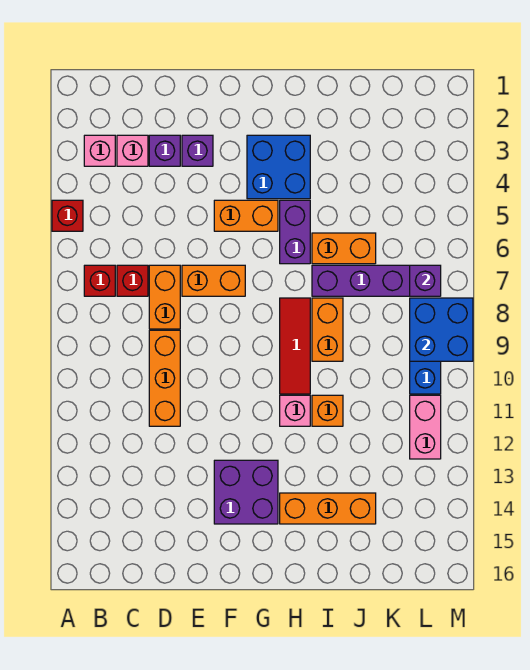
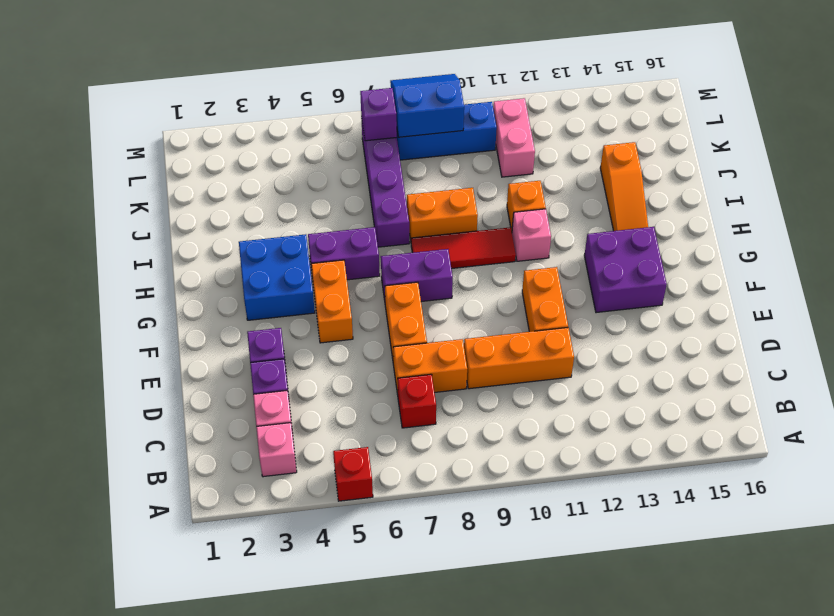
red 1x1 brick [84,265,115,296] -> none
none -> purple 1x2 brick [381,249,453,302]
orange 1x3 brick [280,493,376,524] -> orange 1x3 slope [600,142,648,231]
orange 1x2 brick [312,233,376,264] -> orange 1x2 brick moved to [522,267,568,332]
blue 2x2 brick [410,298,473,361] -> blue 2x2 slope [390,74,464,137]
pink 1x2 brick [410,395,441,459] -> pink 1x2 brick turned to [493,98,535,177]

